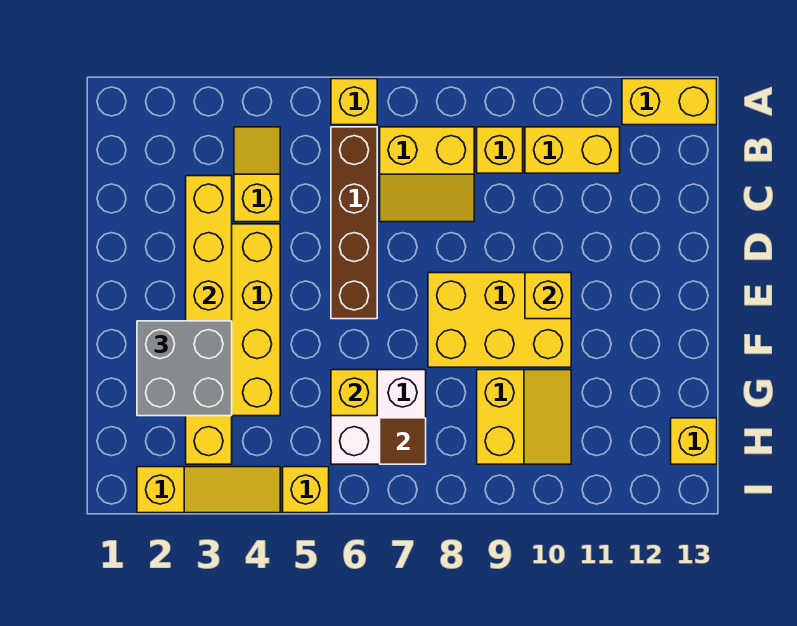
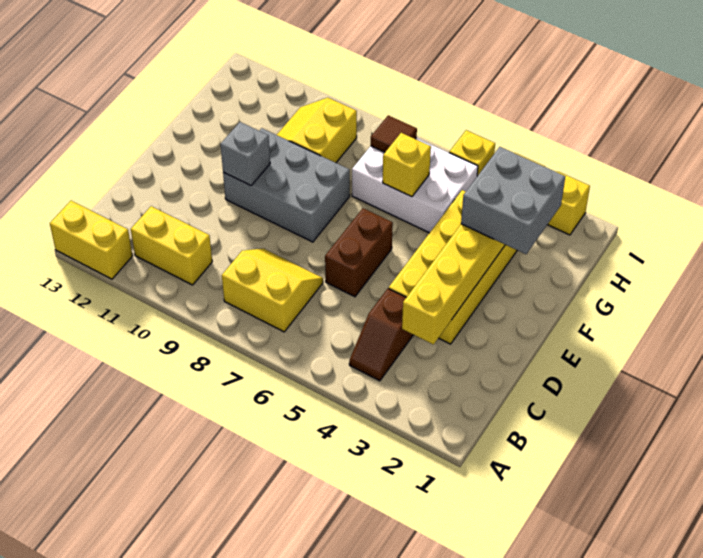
yellow 1x1 brick [331,79,377,125] -> none
yellow 1x2 slope [234,127,280,222] -> brown 1x2 slope [349,288,413,381]
brown 1x4 brick [331,127,377,319] -> brown 1x2 brick [325,208,393,297]
yellow 1x1 brick [477,127,523,173] -> none
yellow 2x3 brick [428,273,571,367] -> grey 2x3 brick [223,128,350,242]
yellow 1x1 brick [525,273,571,319] -> grey 1x1 brick [221,122,270,185]
white 2x2 brick [331,370,426,464] -> white 2x3 brick [352,138,478,233]
yellow 1x1 brick [671,418,717,464] -> none

